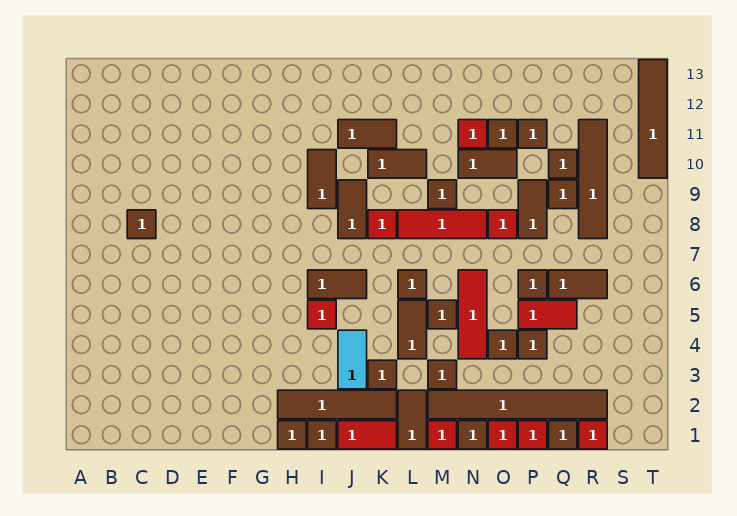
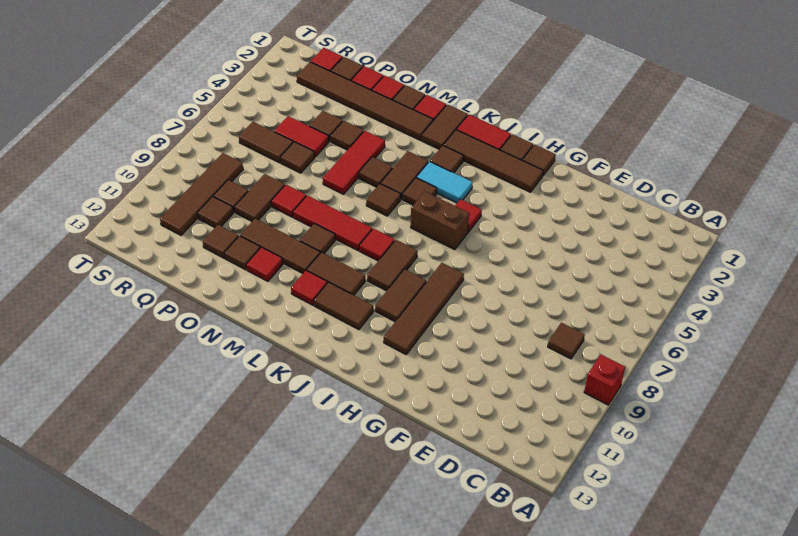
none -> red 1x1 brick [584,355,625,405]
brown 1x2 tile [308,270,367,299] -> brown 1x2 brick [411,192,469,250]
cyan 1x2 tile [338,330,367,389] -> cyan 1x2 tile turned to [416,162,473,203]
none -> red 1x1 tile [291,270,327,305]
brown 1x1 tile [428,360,457,389] -> brown 1x1 tile moved to [402,178,437,205]
brown 1x2 tile [458,150,517,178] -> brown 1x3 tile [240,218,320,273]
brown 1x4 tile [639,60,667,178] -> brown 1x4 tile moved to [384,263,464,354]

